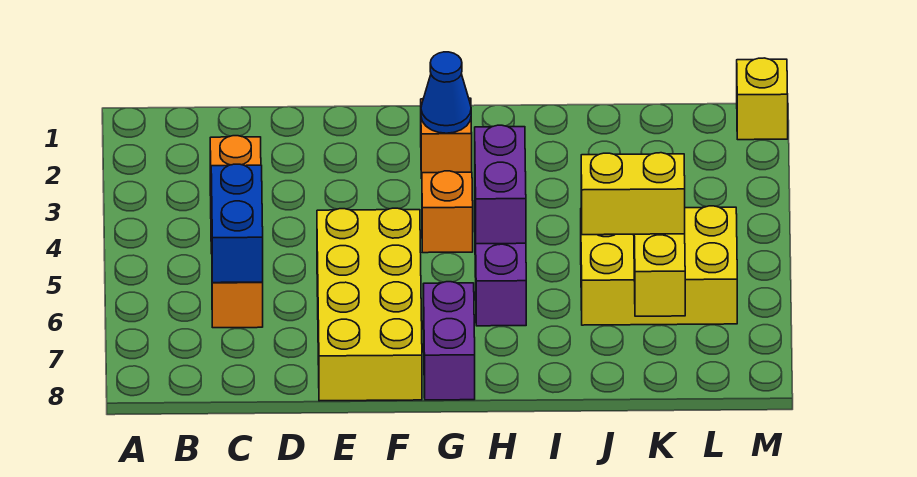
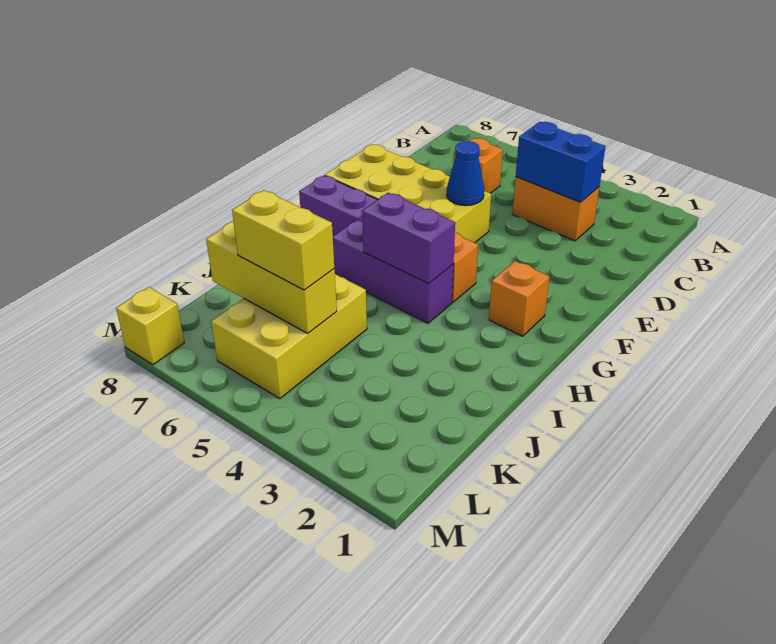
blue 1x2 brick [211,164,263,283] -> blue 1x2 brick moved to [516,122,605,202]
blue 1x1 cone [421,52,471,133] -> blue 1x1 cone moved to [447,141,484,206]
yellow 1x2 brick [581,153,685,235] -> yellow 1x2 brick turned to [232,190,334,290]
yellow 1x1 brick [737,58,788,140] -> yellow 1x1 brick moved to [116,287,184,365]

